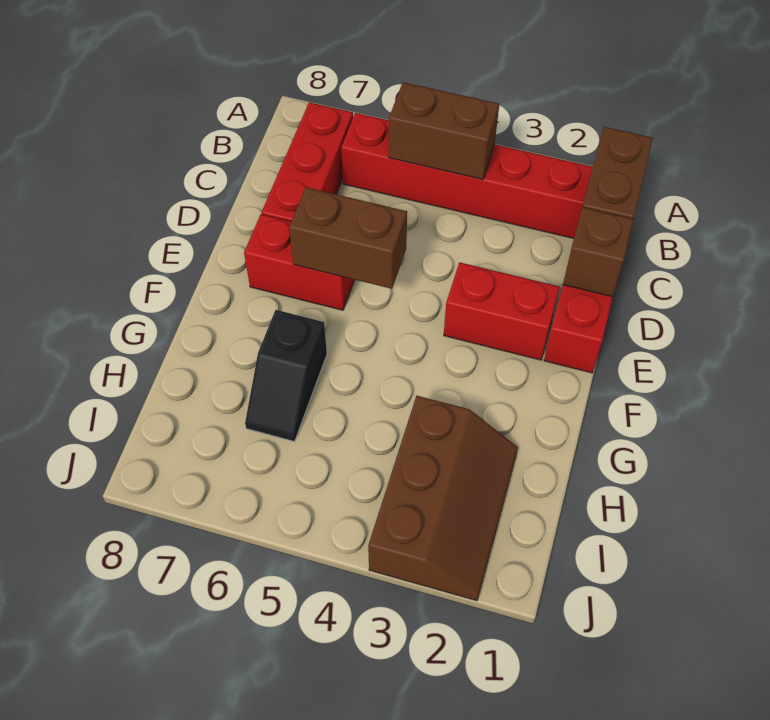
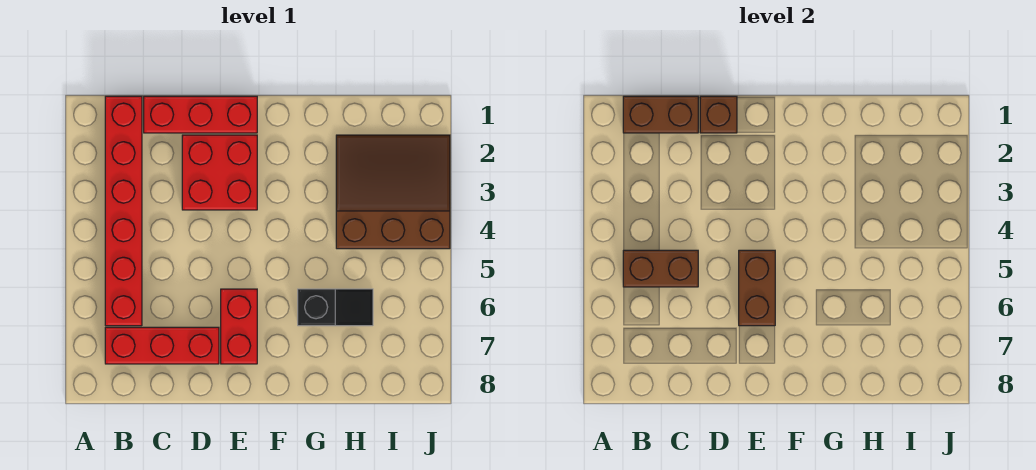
brown 1x2 brick [389,82,499,179] -> brown 1x2 brick turned to [623,250,698,287]
red 1x2 brick [444,262,560,360] -> red 2x2 brick [182,135,257,210]
brown 2x3 slope [368,396,518,601] -> brown 3x3 slope [336,135,450,249]

